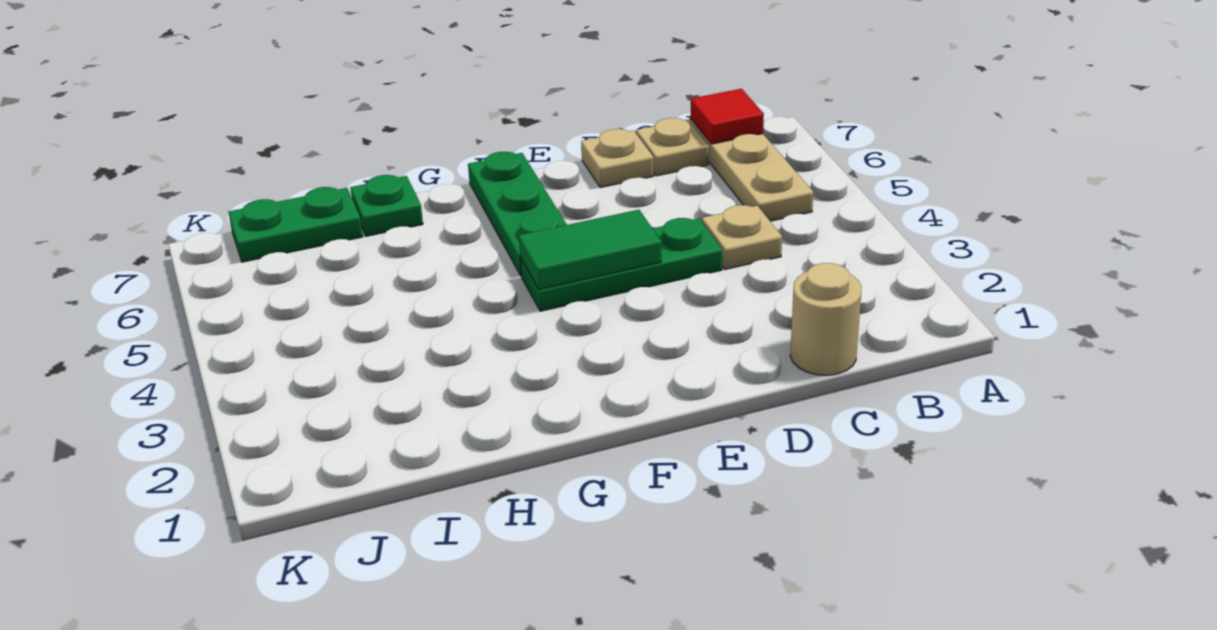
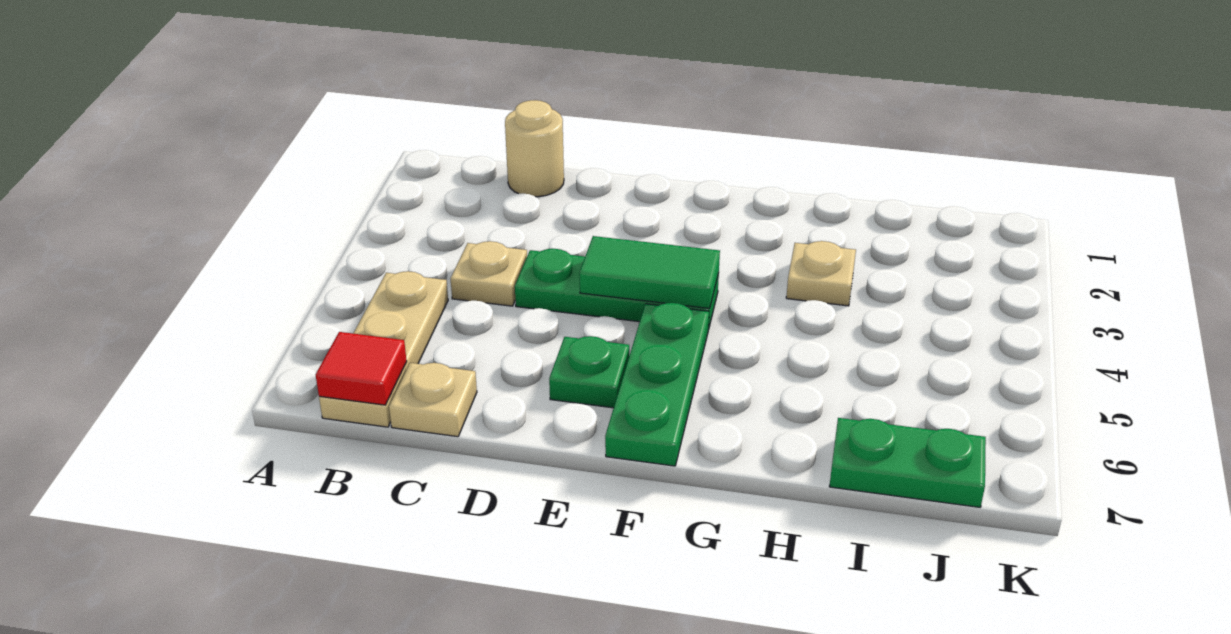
tan 1x1 plate [581,129,654,188] -> tan 1x1 plate moved to [786,241,856,306]
green 1x1 plate [350,175,423,236] -> green 1x1 plate moved to [549,336,629,408]

